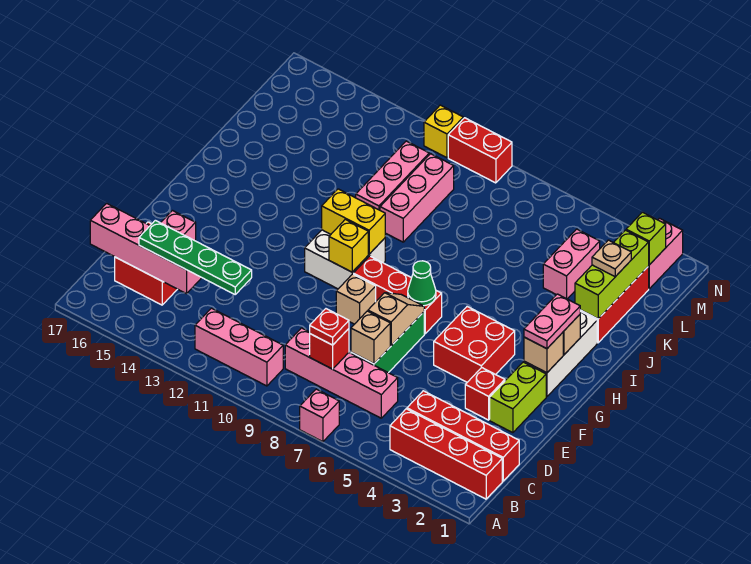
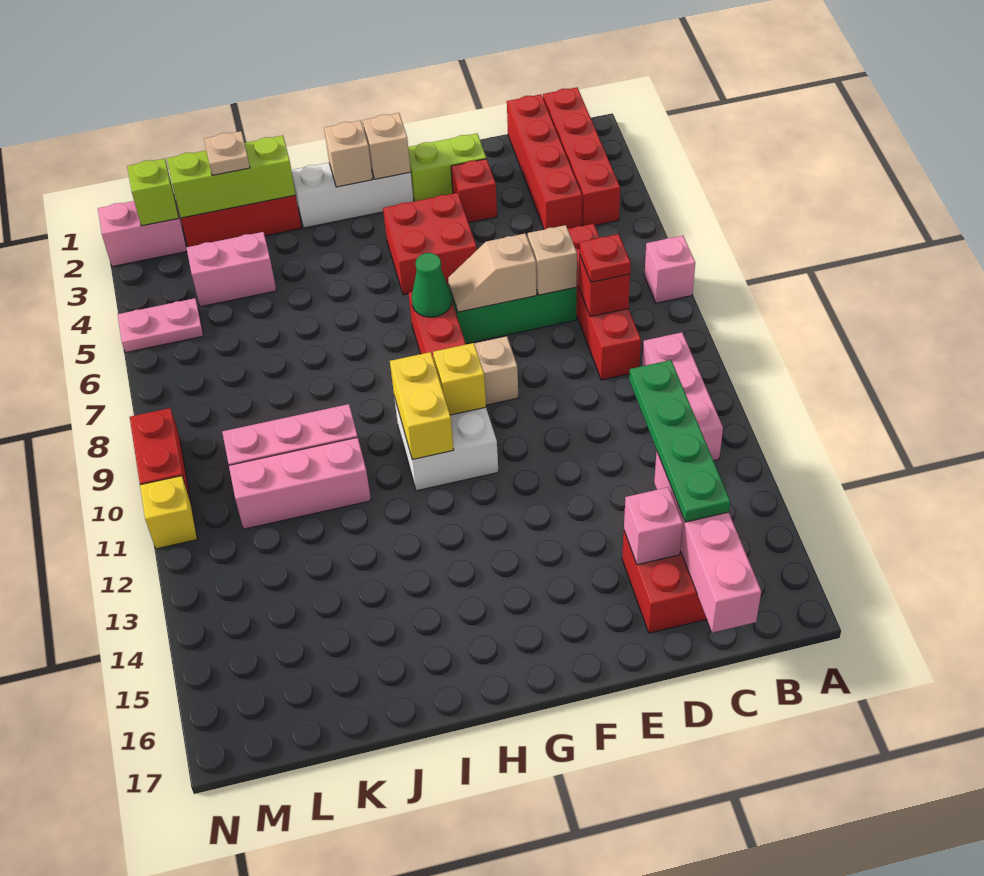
pink 1x4 brick [285,328,398,418] -> red 1x4 brick [568,224,641,380]
pink 1x2 plate [524,294,580,349] -> pink 1x2 plate moved to [118,298,203,353]

